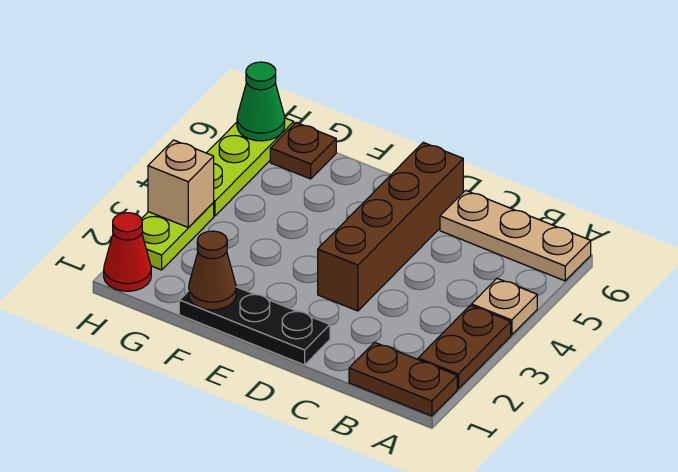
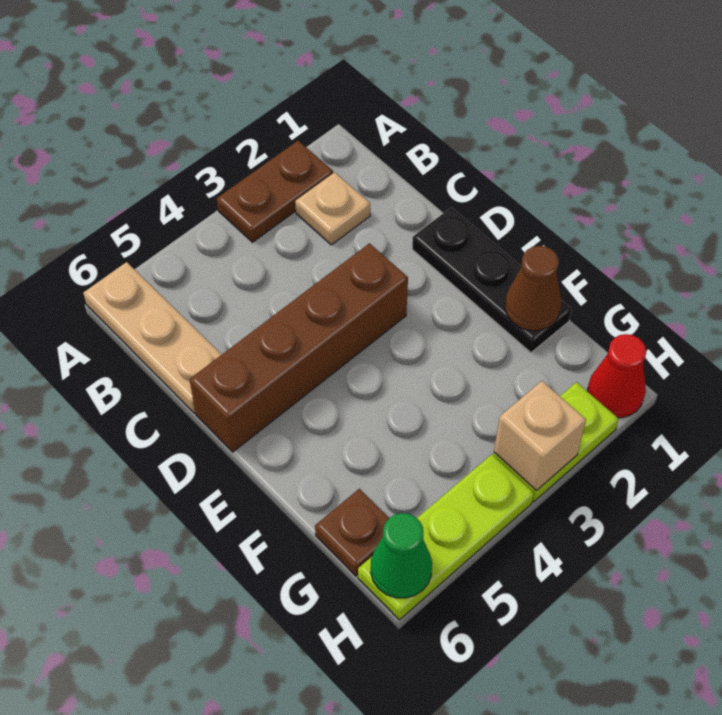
brown 1x2 plate [349,342,457,416] -> none
tan 1x1 plate [472,278,537,335] -> tan 1x1 plate moved to [295,172,370,245]

